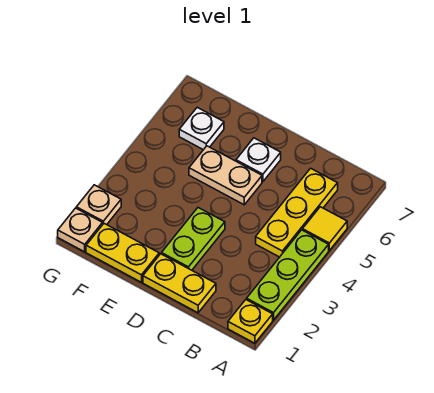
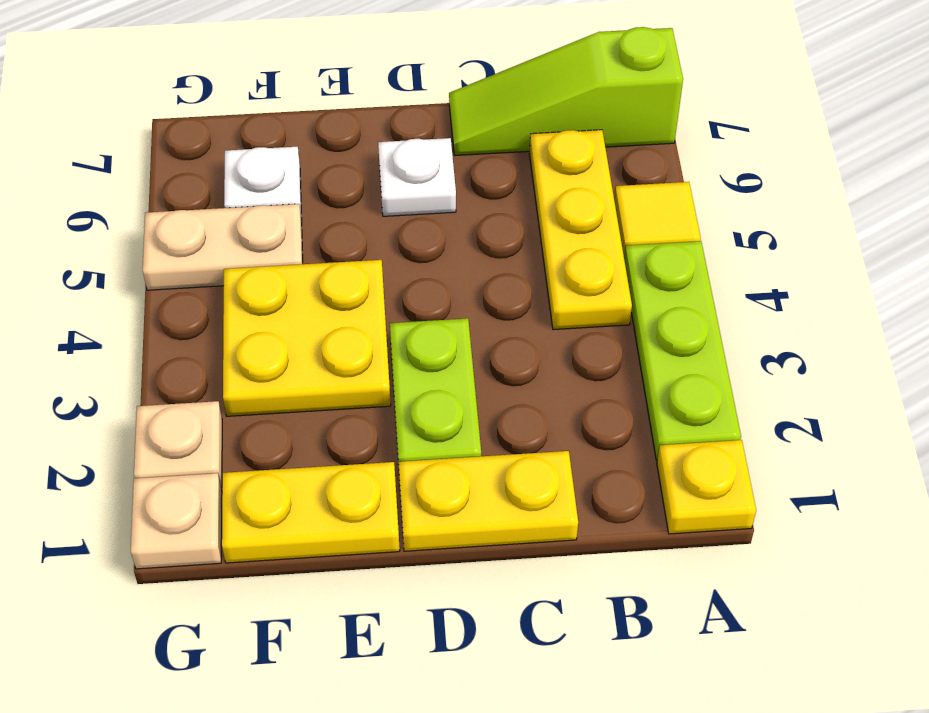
none -> lime 1x3 slope [449,27,683,155]
tan 1x2 plate [189,146,262,205] -> tan 1x2 plate moved to [143,204,303,290]
none -> yellow 2x2 plate [223,260,391,416]

